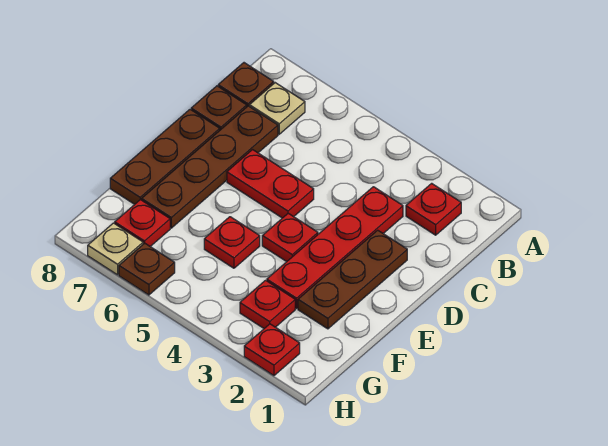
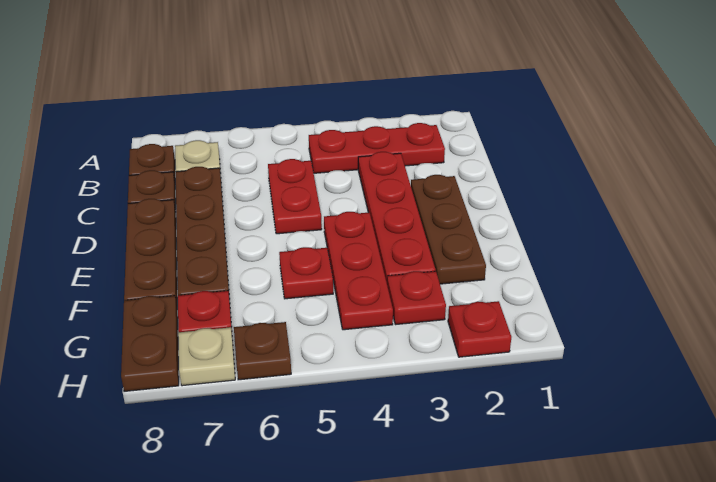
red 1x1 plate [406,183,461,235] -> red 1x3 plate [309,123,445,173]
red 1x2 plate [227,150,314,218] -> red 1x2 plate turned to [268,159,322,234]
red 1x1 plate [262,213,318,262] -> red 1x3 plate [324,212,393,330]
none -> brown 1x2 plate [121,296,179,391]

